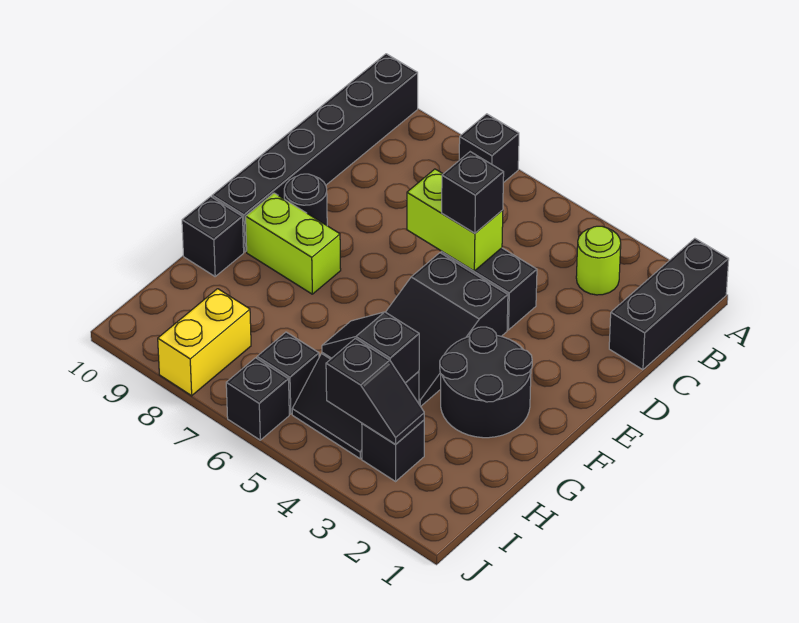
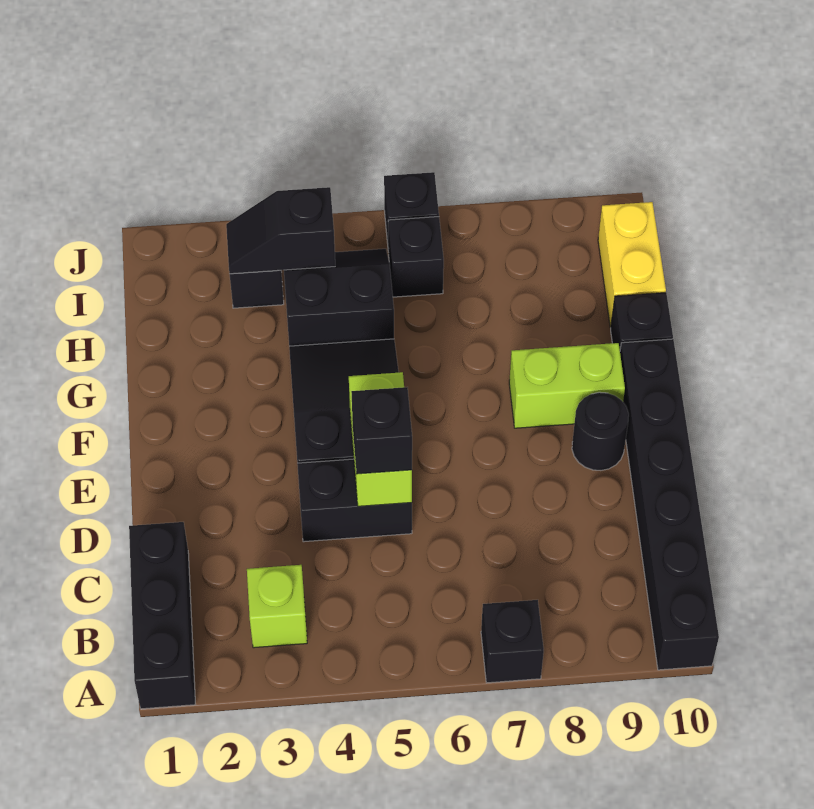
lime 1x1 round brick [576,226,621,295] -> lime 1x1 brick [247,565,307,648]
lime 1x2 brick [407,169,503,271] -> lime 1x2 brick turned to [349,372,412,506]
black 2x2 round brick [440,327,532,438] -> none
black 1x2 slope [322,312,419,383] -> none
yellow 1x2 brick [158,289,251,396] -> yellow 1x2 brick moved to [598,202,666,328]

